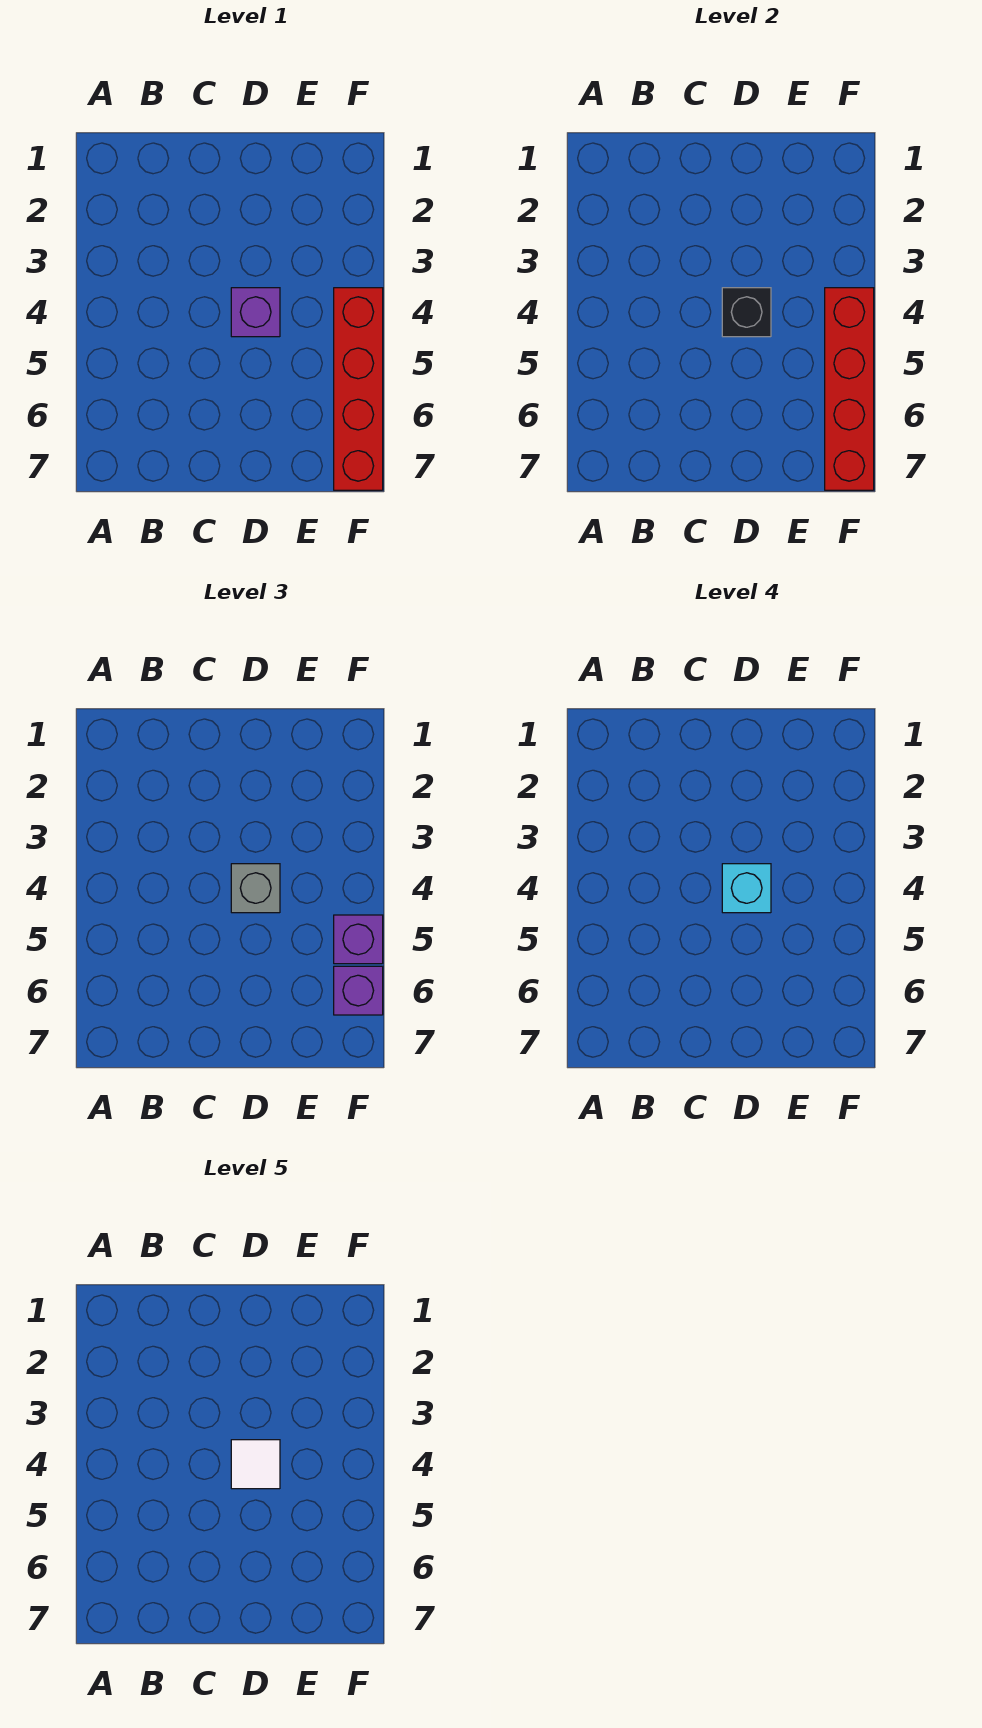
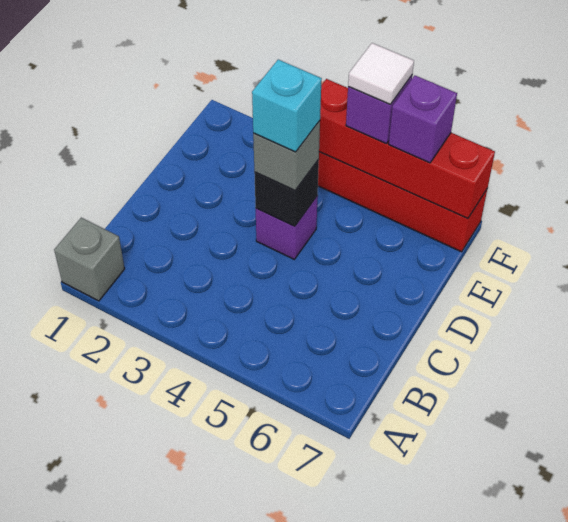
none -> grey 1x1 brick [54,218,125,301]
white 1x1 tile [231,1440,280,1489] -> white 1x1 tile moved to [348,43,414,104]

